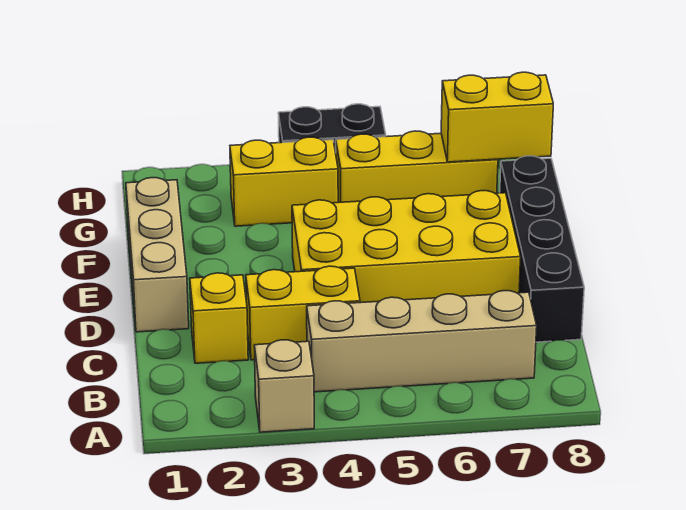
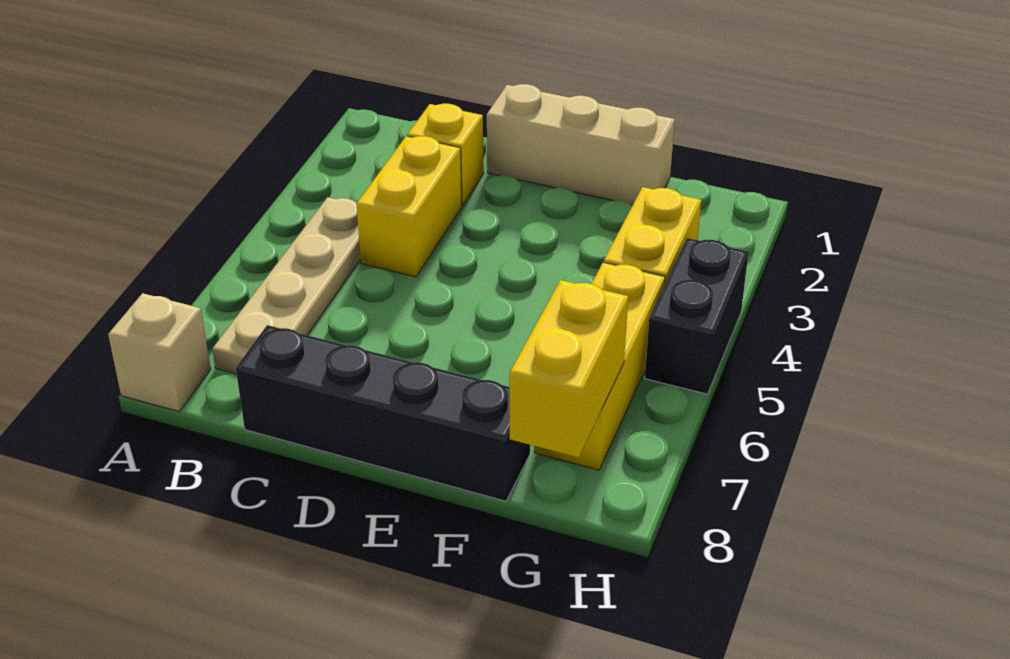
tan 1x1 brick [254,340,314,432] -> tan 1x1 brick moved to [108,293,211,411]
tan 1x4 brick [307,291,537,392] -> tan 1x4 plate [212,197,361,374]
yellow 2x4 brick [292,191,521,303] -> none

